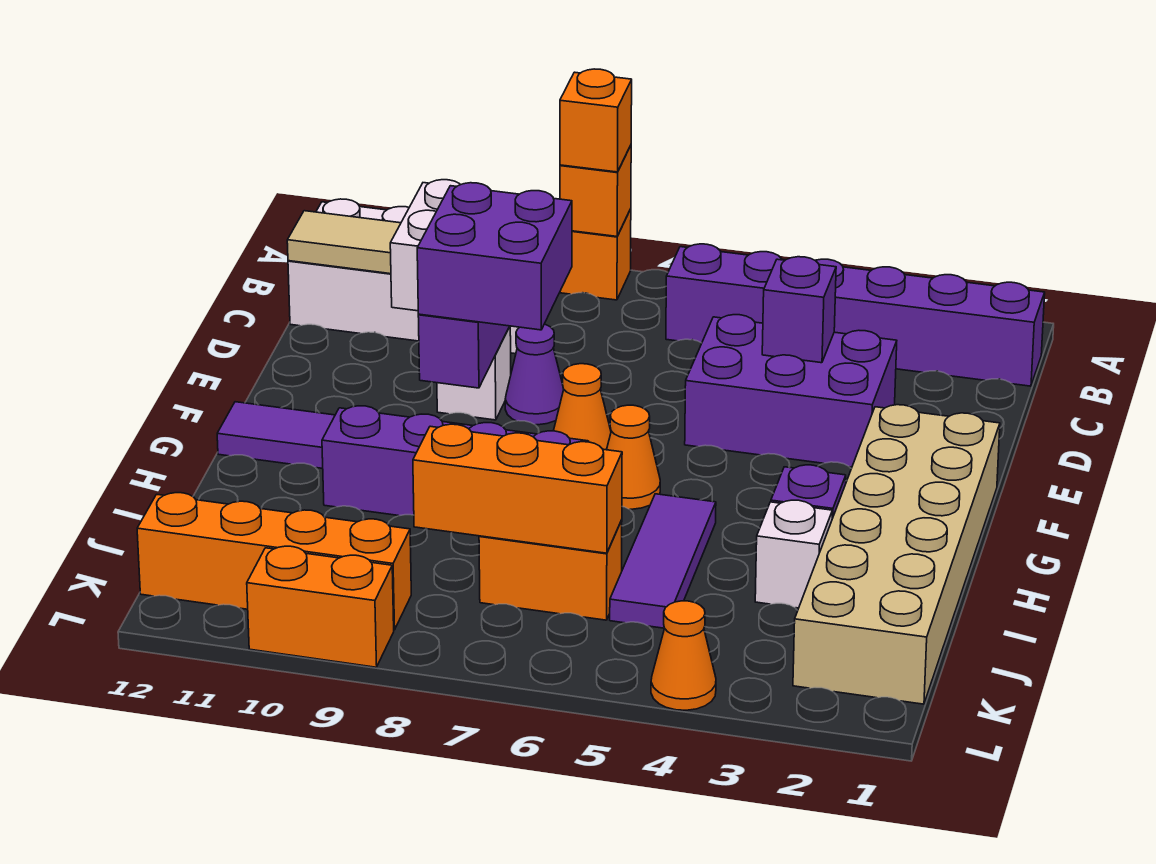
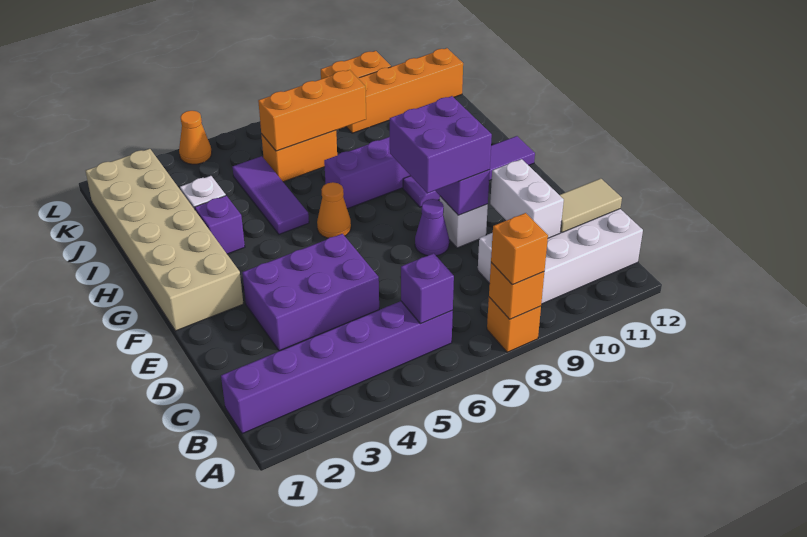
purple 1x1 brick [762,257,836,363] -> purple 1x1 brick moved to [401,253,454,324]
orange 1x1 cone [554,364,611,450] -> none

